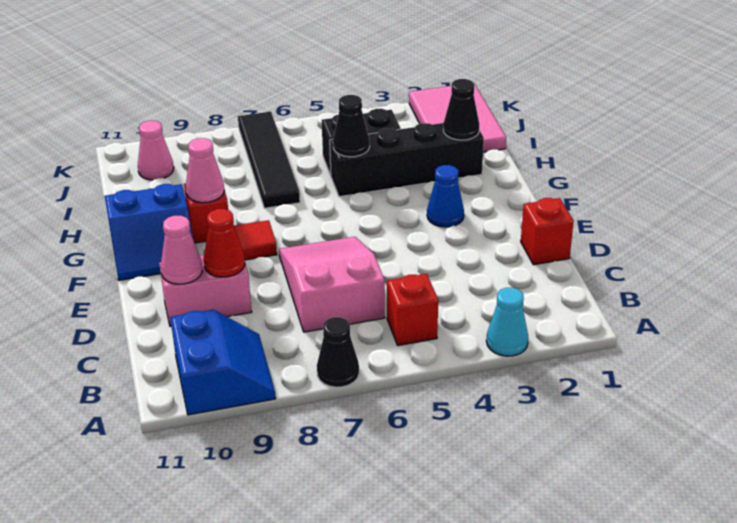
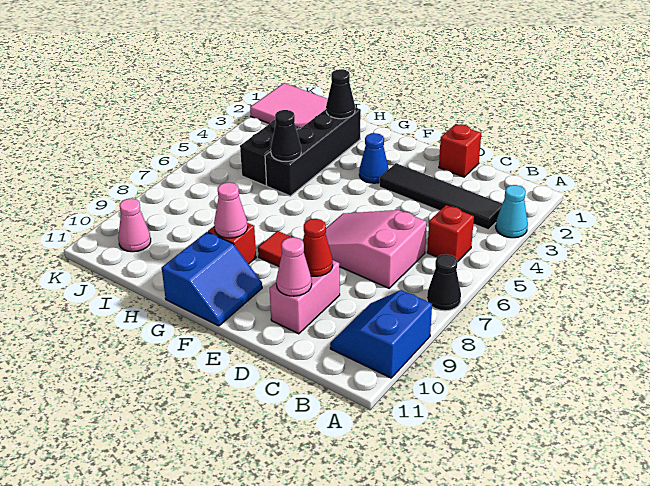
blue 2x2 slope [170,310,276,415] -> blue 2x2 slope turned to [330,290,432,378]
black 1x4 tile [238,111,300,208] -> black 1x4 tile moved to [379,163,502,230]

